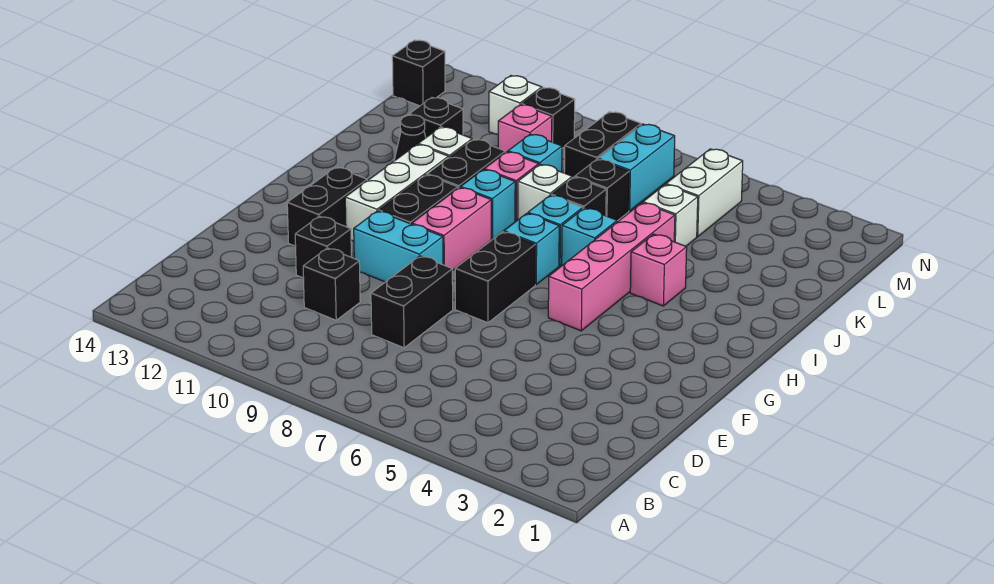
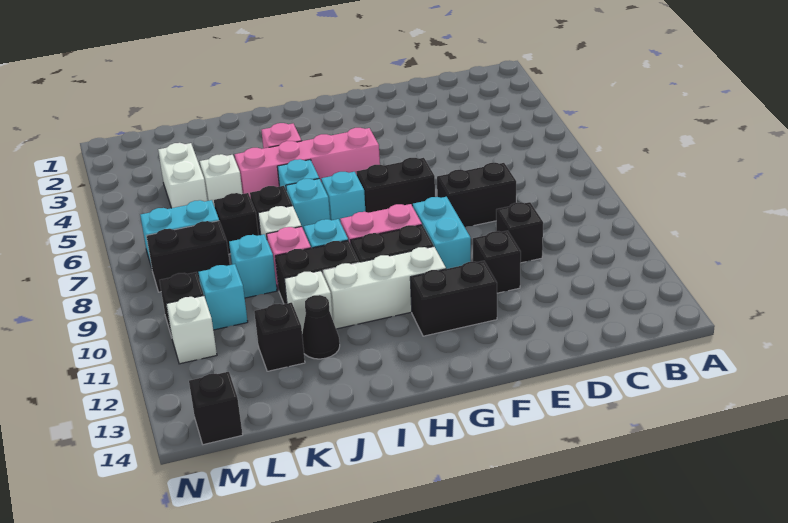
white 1x2 brick [666,149,743,237] -> white 1x2 brick turned to [158,143,207,208]
pink 1x1 brick [498,105,552,153] -> cyan 1x1 brick [199,264,248,330]

